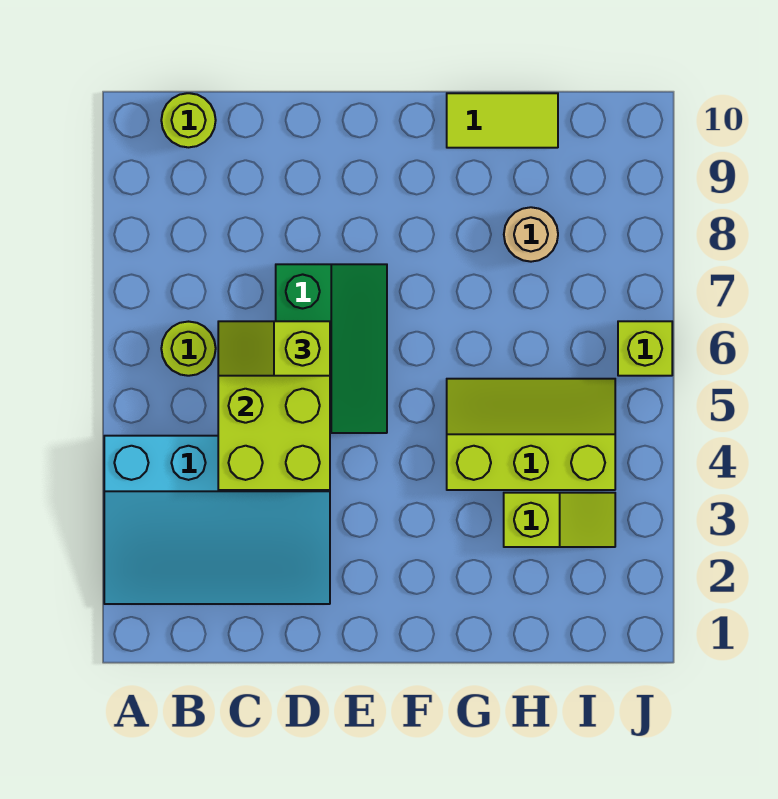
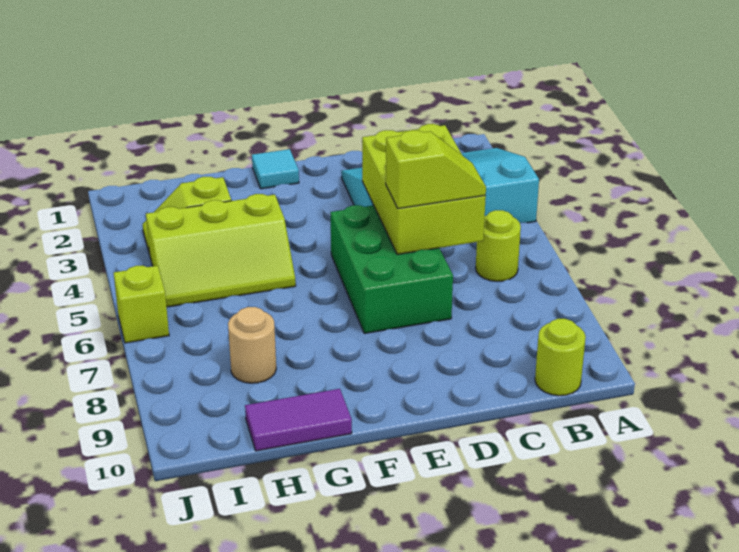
green 2x3 slope [276,264,387,433] -> green 2x3 brick [330,205,453,333]
none -> cyan 1x1 tile [252,149,299,189]
lime 1x2 tile [447,93,558,148] -> purple 1x2 tile [245,389,352,451]

